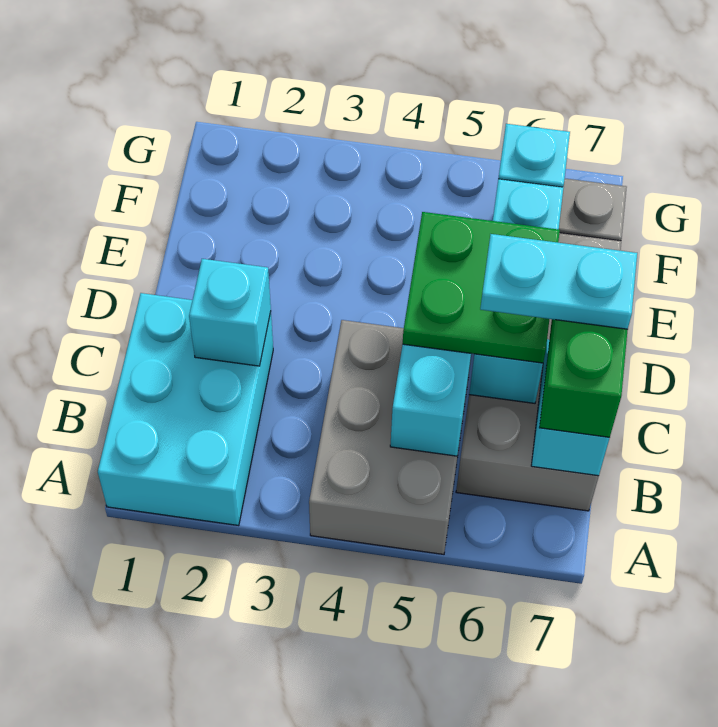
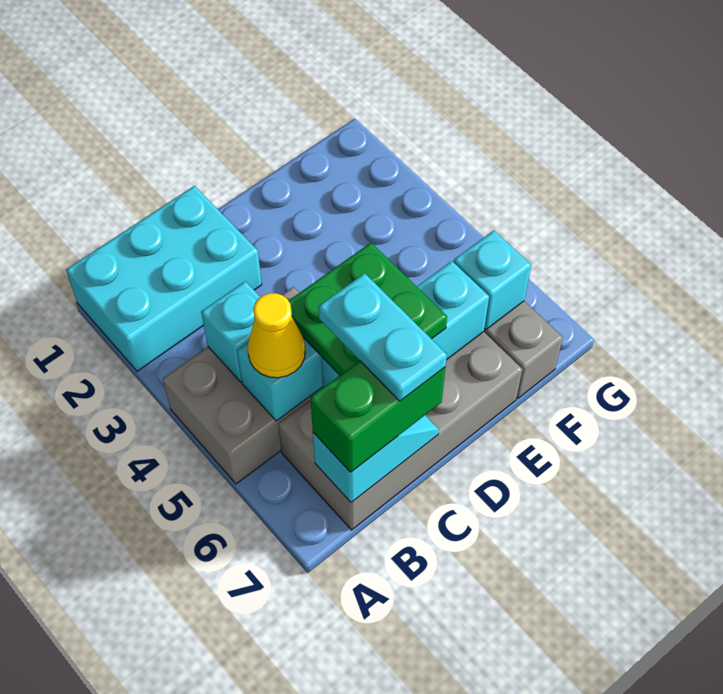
none -> yellow 1x1 cone [248,293,305,378]
cyan 1x1 brick [189,259,271,366] -> cyan 1x1 brick moved to [201,281,260,382]

